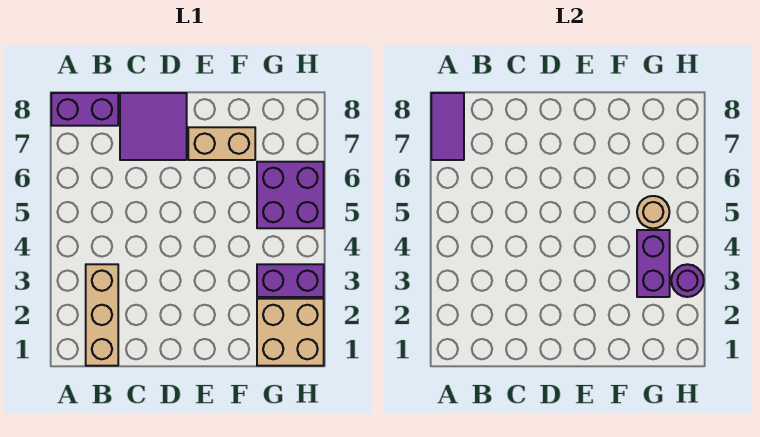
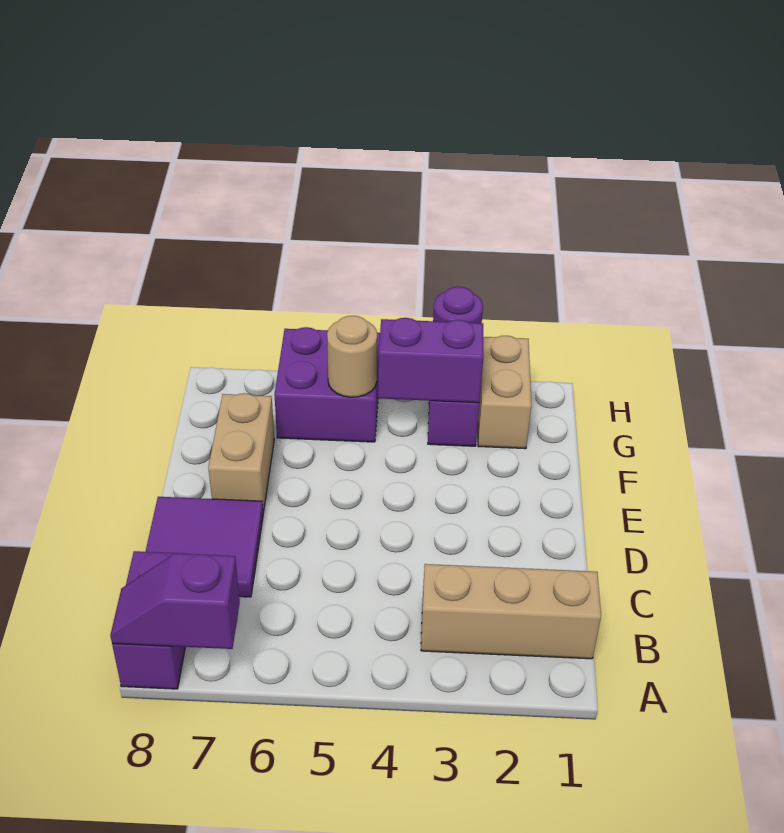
purple 1x2 tile [431,93,464,160] -> purple 1x2 slope [110,553,240,649]
tan 2x2 brick [257,299,324,366] -> tan 1x2 brick [478,336,531,449]

